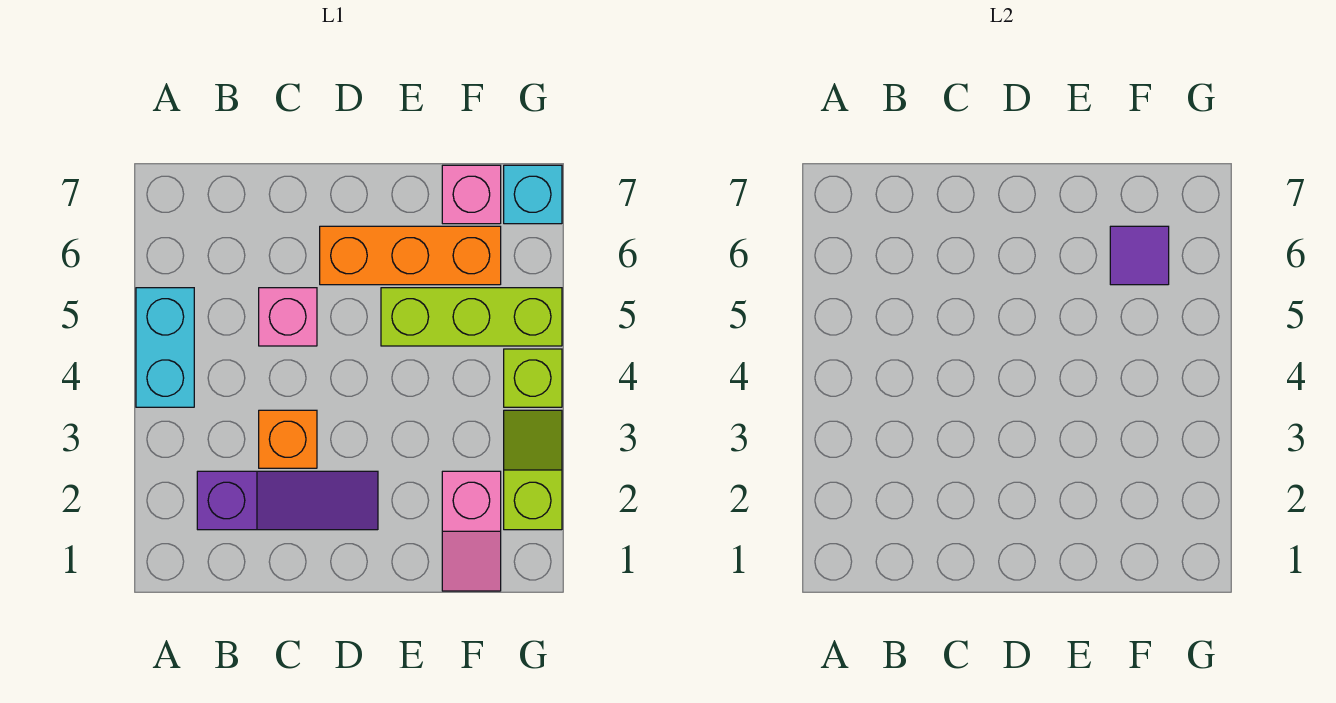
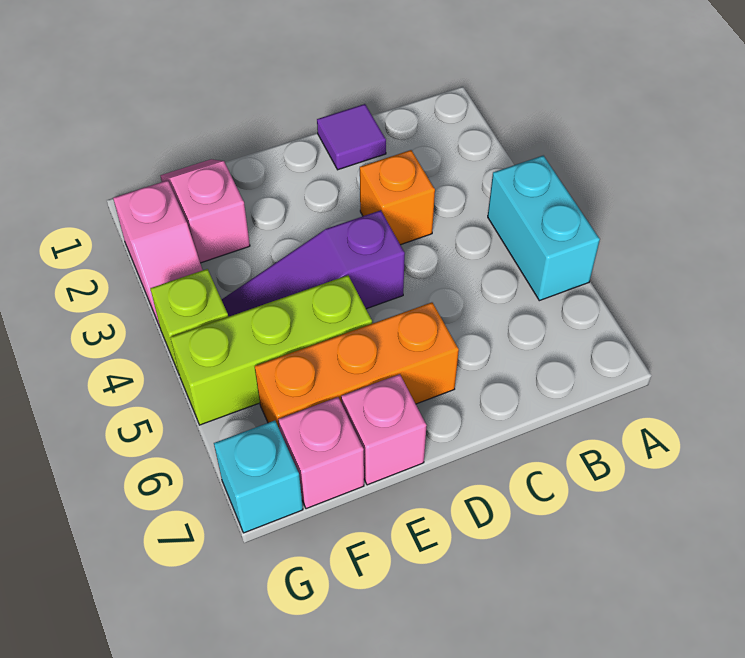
purple 1x3 slope [197,471,378,530] -> purple 1x3 slope moved to [222,210,405,317]
pink 1x1 brick [259,288,317,346] -> pink 1x1 brick moved to [341,374,427,485]
purple 1x1 tile [1110,226,1169,285] -> purple 1x1 tile moved to [317,104,386,170]
lime 1x2 slope [504,410,562,530] -> pink 1x2 slope [113,180,203,327]

